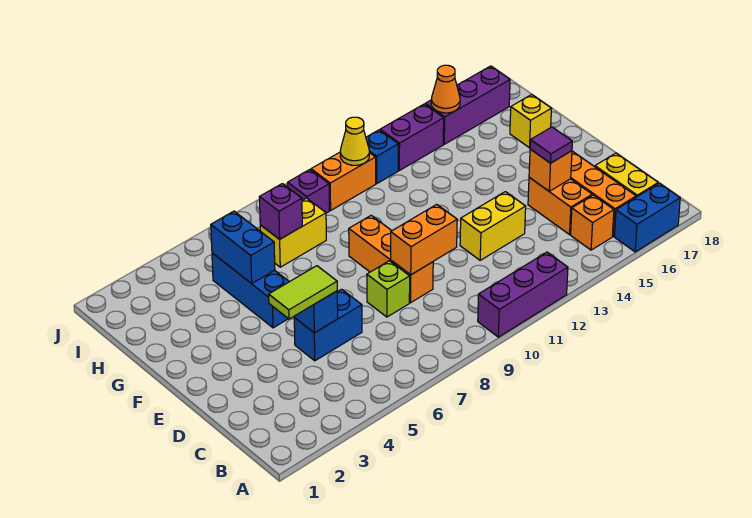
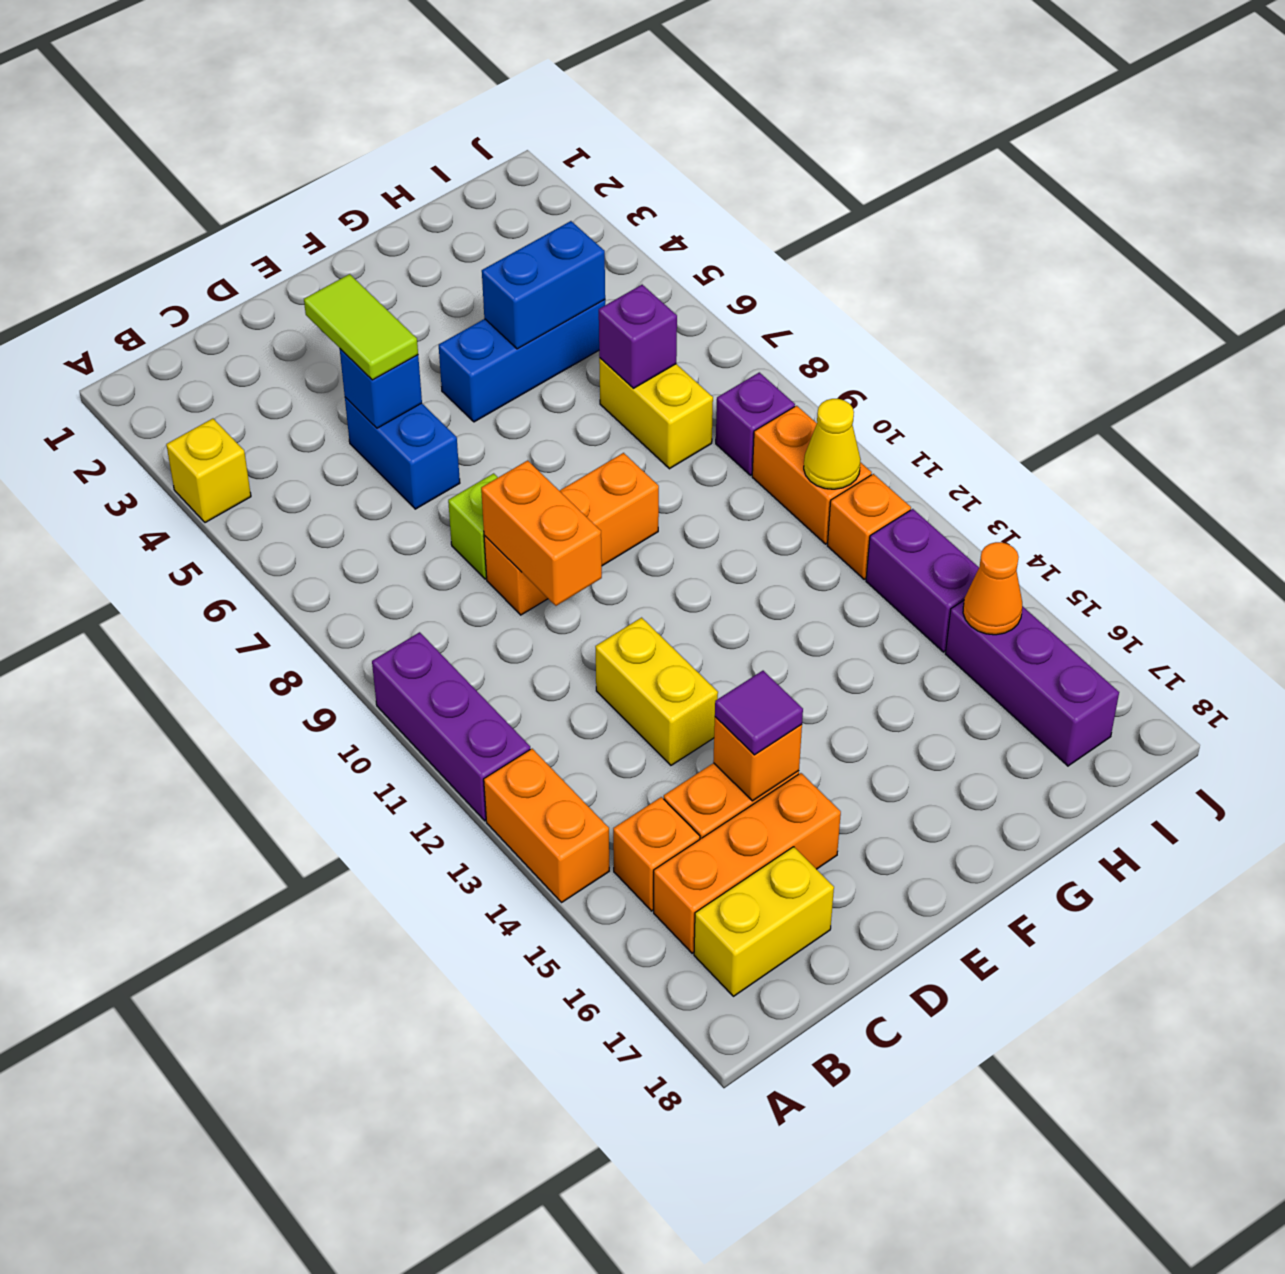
none -> orange 1x2 brick [484,749,609,902]
blue 1x2 brick [615,183,680,252] -> none
yellow 1x1 brick [510,95,551,148] -> yellow 1x1 brick moved to [166,419,251,523]
blue 1x1 brick [366,130,398,184] -> orange 1x1 brick [827,474,911,579]

